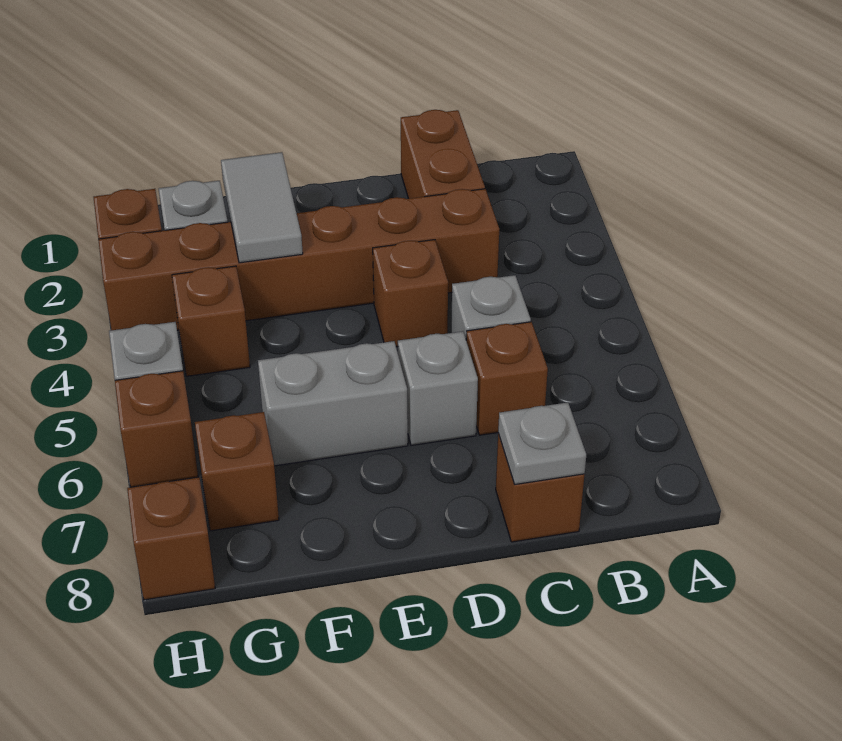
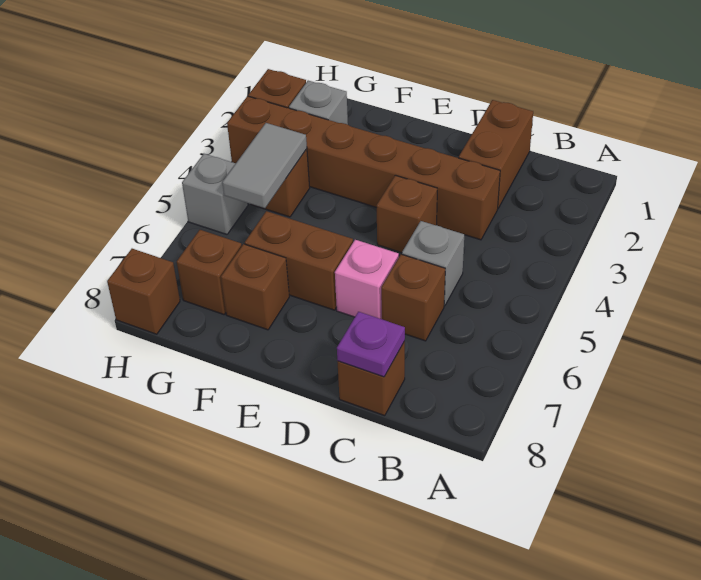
grey 1x1 plate [498,402,586,484] -> purple 1x1 plate [337,312,405,377]
grey 1x1 brick [398,331,478,446] -> pink 1x1 brick [335,240,399,319]
grey 1x2 brick [258,341,408,466] -> brown 1x2 brick [245,211,353,310]
grey 1x2 tile [221,152,303,263] -> grey 1x2 tile moved to [222,123,307,208]
brown 1x1 brick [115,371,198,487] -> brown 1x1 brick moved to [221,244,289,330]

